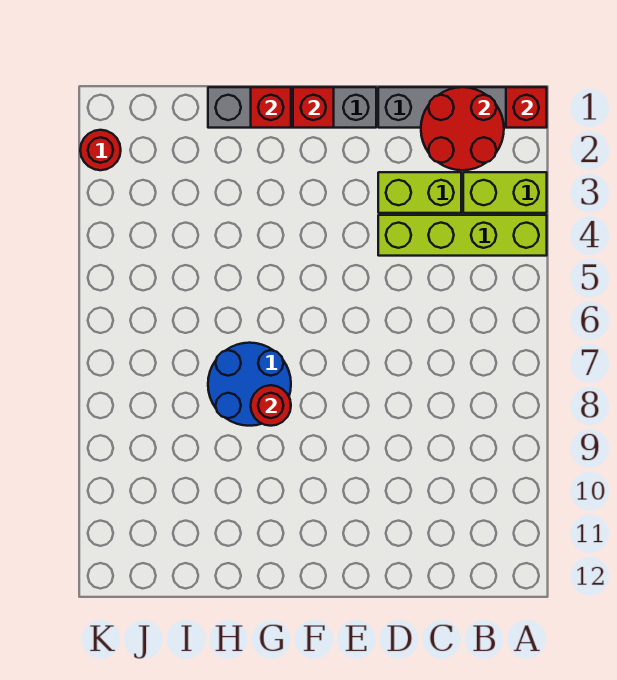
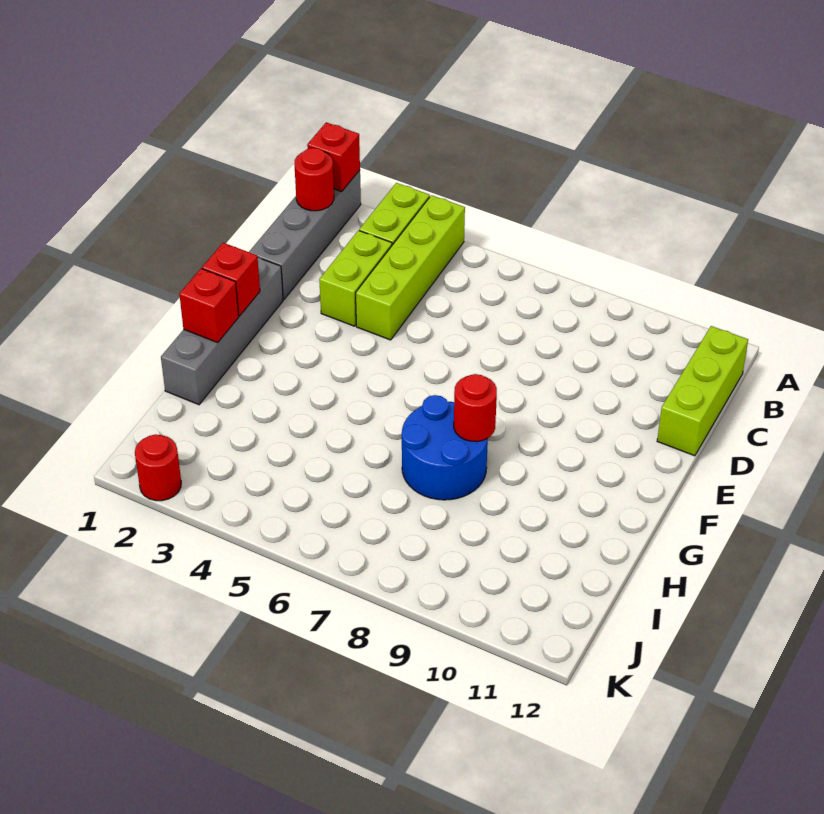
red 2x2 round brick [421,87,504,170] -> red 1x1 round brick [294,148,334,211]
none -> lime 1x3 brick [657,326,748,456]

